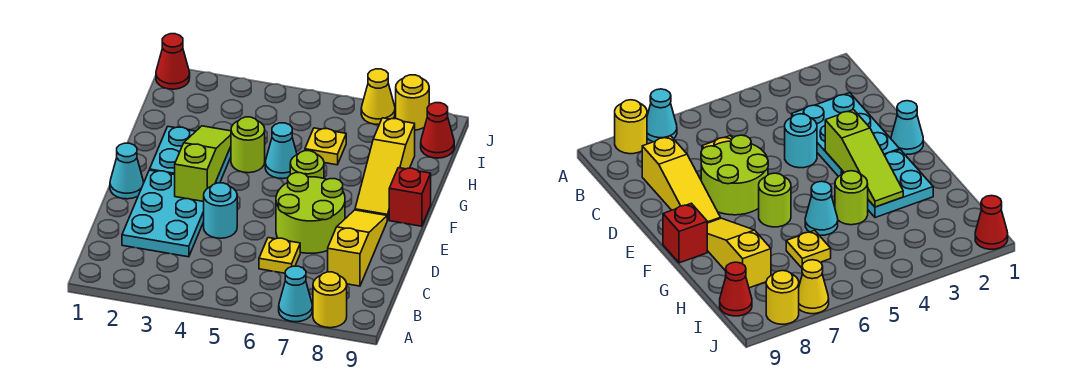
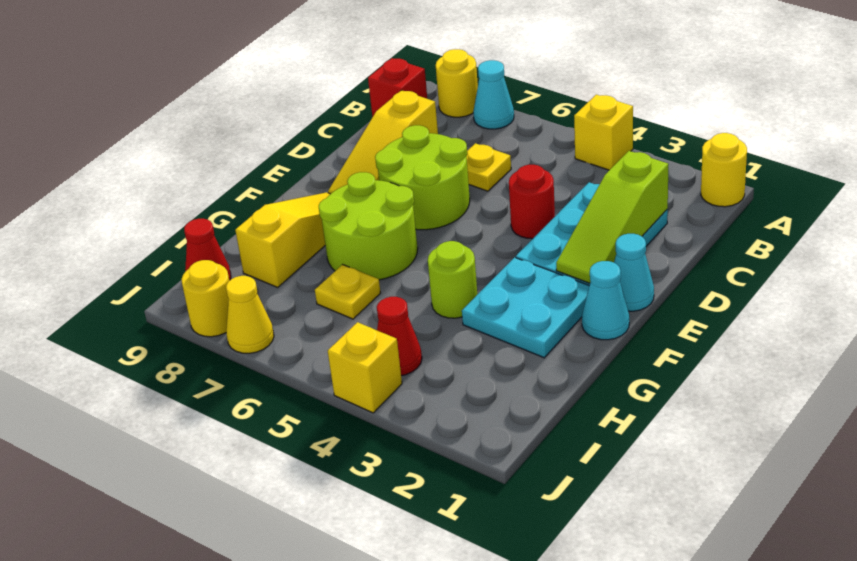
none -> yellow 1x1 round brick [701,133,747,207]
none -> yellow 1x1 brick [574,95,633,170]
cyan 1x1 round brick [204,183,237,238] -> red 1x1 round brick [509,165,555,239]
lime 1x3 slope [175,126,231,202] -> lime 1x3 slope moved to [556,151,669,283]
lime 1x1 round brick [290,151,324,178] -> lime 2x2 round brick [319,172,418,280]
red 1x1 brick [389,168,431,226] -> red 1x1 brick moved to [368,58,427,117]
cyan 1x1 cone [265,123,297,179] -> cyan 1x1 cone moved to [582,261,629,340]
red 1x1 cone [156,34,190,89] -> red 1x1 cone moved to [377,297,422,376]
none -> yellow 1x1 brick [328,322,402,413]

